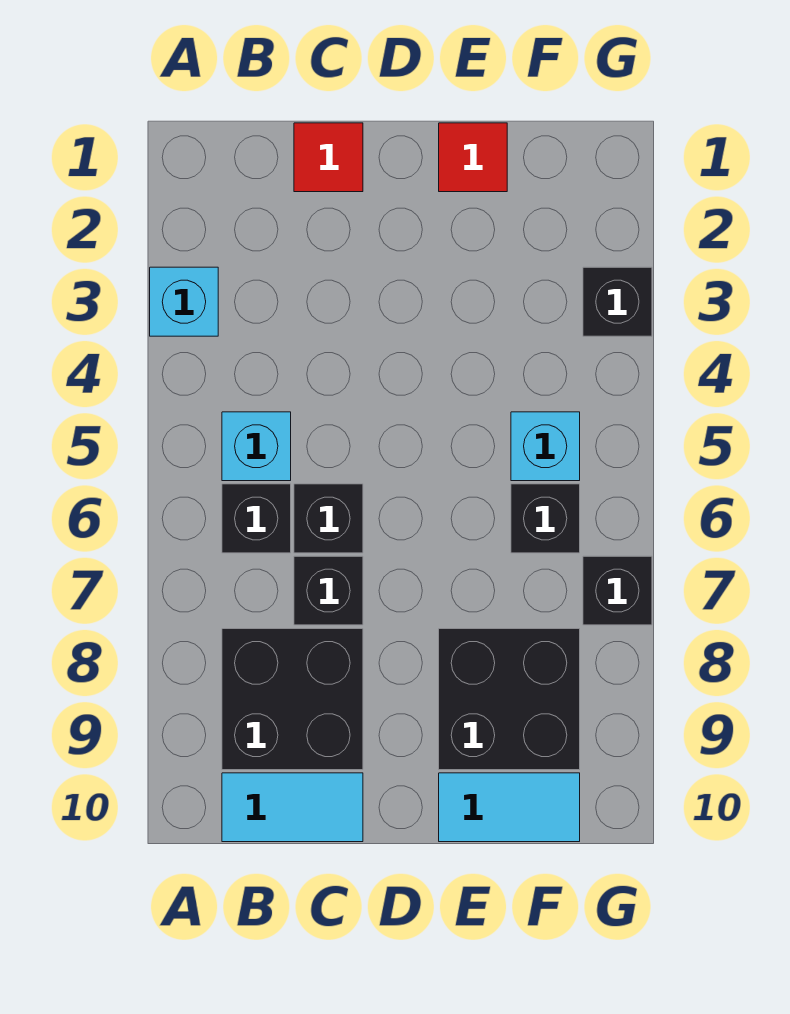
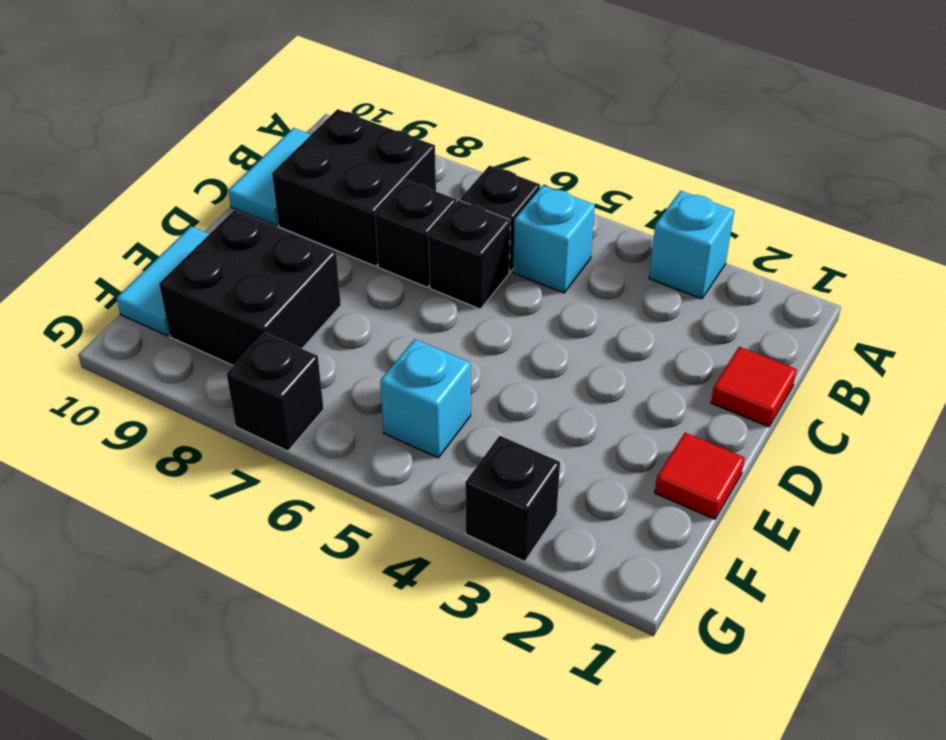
black 1x1 brick [511,484,580,553] -> none

